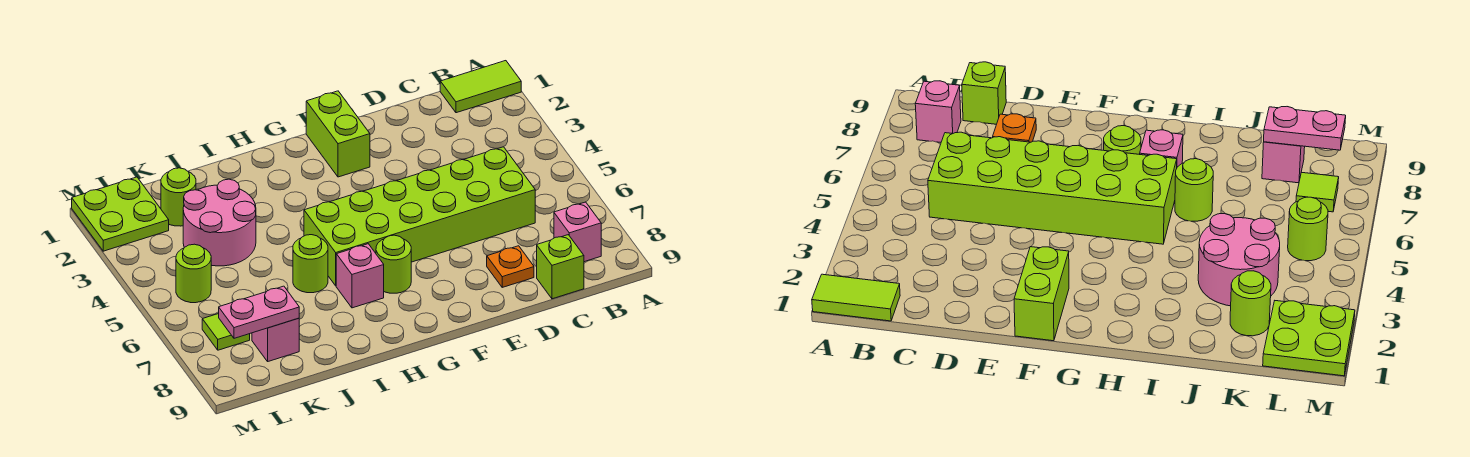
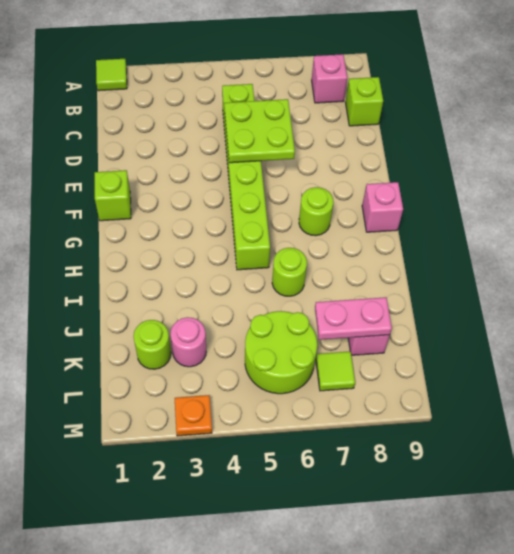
lime 1x2 tile [440,61,521,113] -> lime 1x1 tile [96,59,127,91]
lime 2x6 brick [304,147,535,286] -> lime 1x6 brick [222,84,270,270]
orange 1x1 plate [487,246,534,287] -> orange 1x1 plate moved to [175,395,212,436]
lime 1x2 brick [306,91,370,177] -> lime 1x1 brick [95,170,131,221]
pink 1x1 brick [336,244,384,308] -> pink 1x1 brick moved to [362,182,403,232]
pink 2x2 round brick [183,179,256,266] -> pink 1x1 round brick [170,317,206,367]
pink 1x2 plate [219,286,299,338] -> pink 1x2 plate turned to [315,297,392,340]
lime 2x2 plate [72,177,169,251] -> lime 2x2 plate moved to [225,99,295,163]
lime 1x1 round brick [176,244,211,303] -> lime 2x2 round brick [245,311,317,394]

